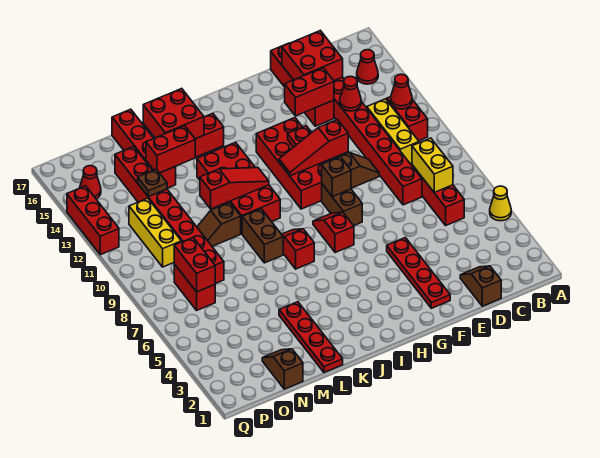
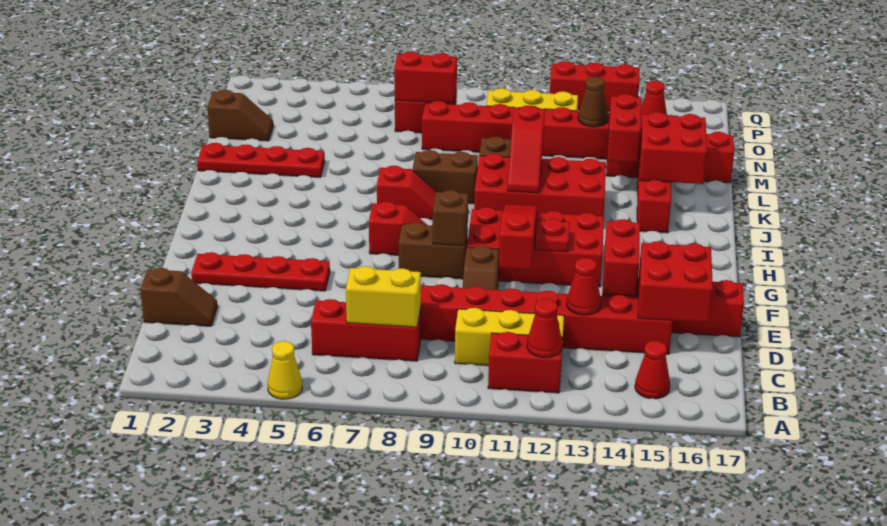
brown 1x1 plate [138,169,167,197] -> brown 1x1 cone [578,77,608,127]

